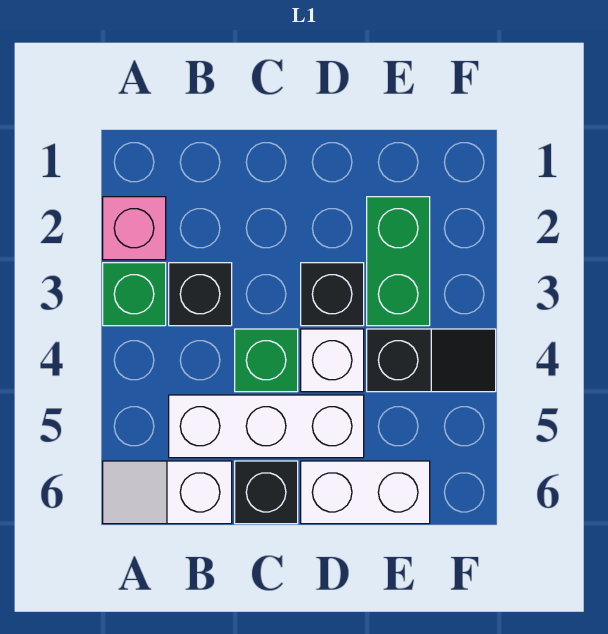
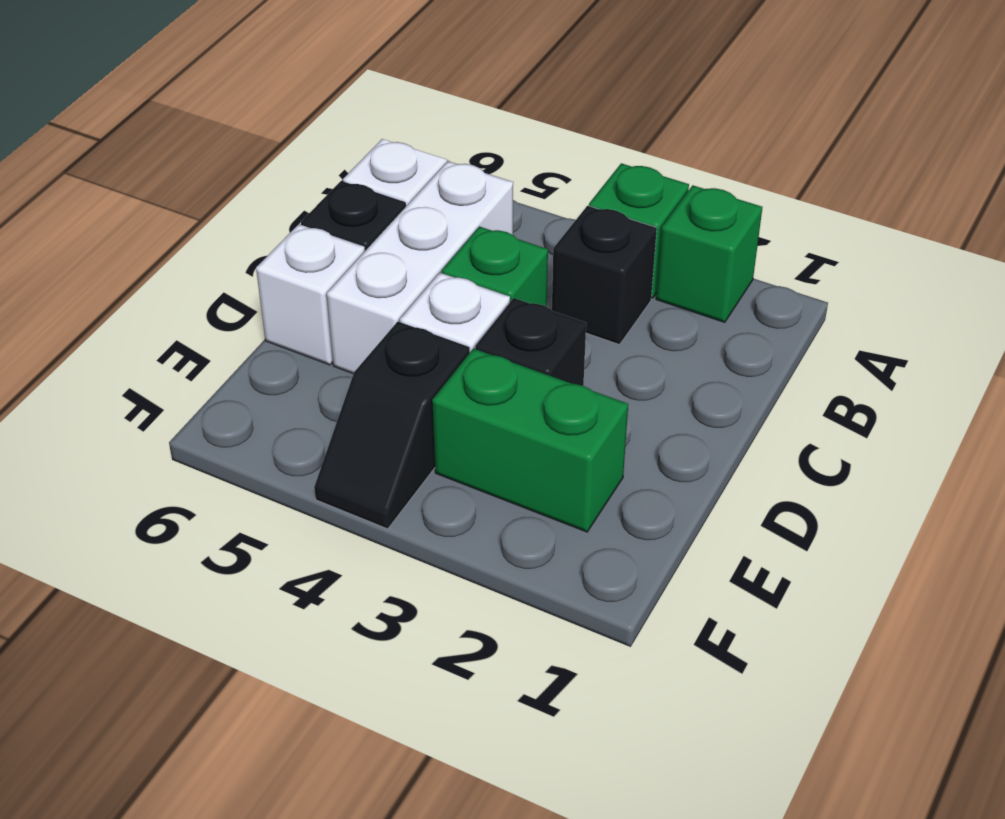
pink 1x1 brick [103,197,166,260] -> green 1x1 brick [656,185,762,322]
white 1x2 brick [301,461,430,524] -> white 1x1 brick [256,224,365,365]

